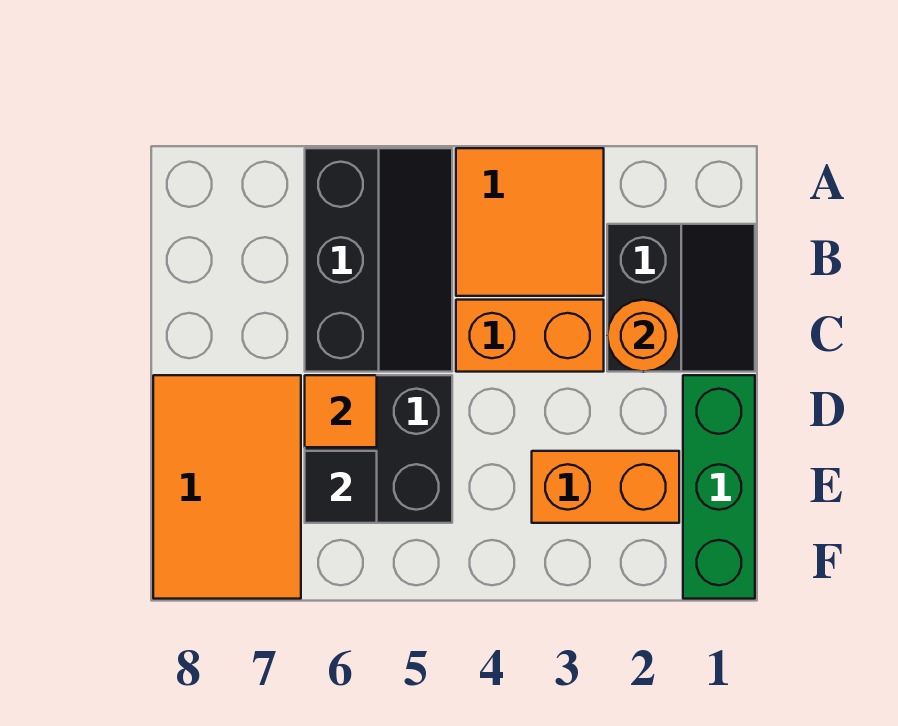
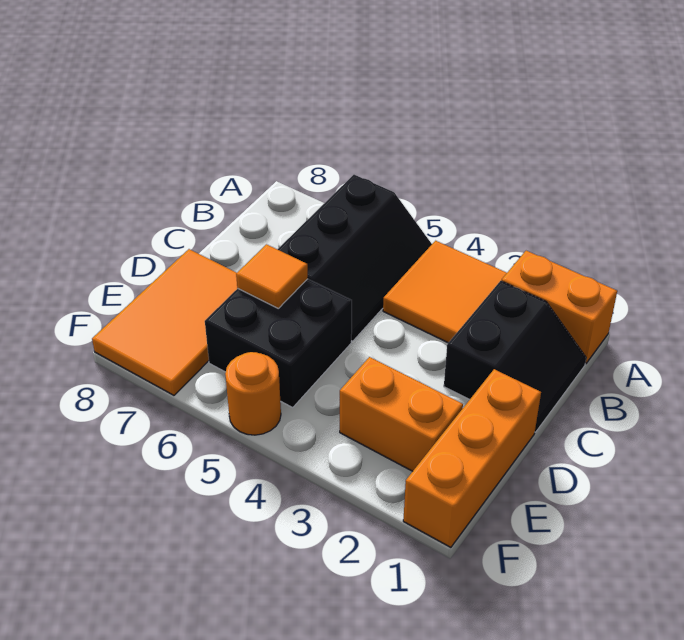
orange 1x1 round brick [607,300,679,372] -> orange 1x1 round brick moved to [225,352,281,435]
orange 1x2 brick [456,300,604,372] -> orange 1x2 brick moved to [502,251,617,364]
green 1x3 brick [683,375,755,599] -> orange 1x3 brick [403,369,541,547]
black 1x1 tile [305,451,377,523] -> none

